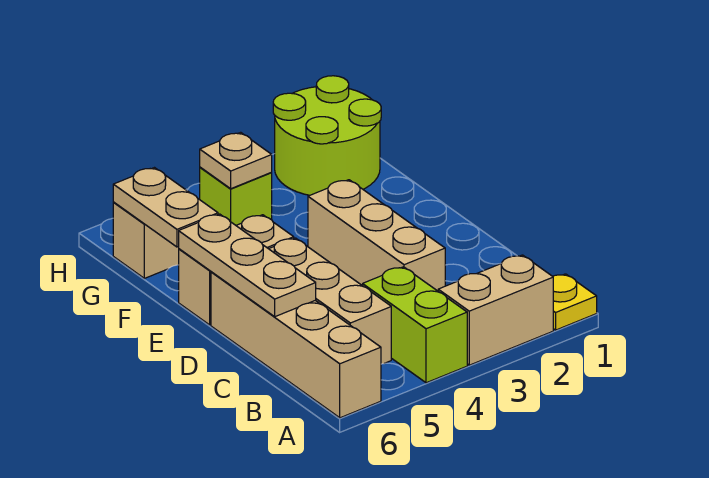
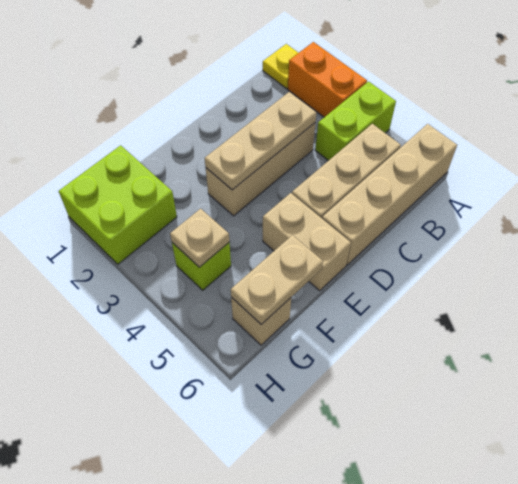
tan 1x2 brick [438,255,553,365] -> orange 1x2 brick [288,42,367,117]
tan 1x3 plate [179,214,316,317] -> tan 1x3 plate moved to [205,92,316,190]
lime 2x2 round brick [273,76,381,195] -> lime 2x2 brick [59,145,177,264]

